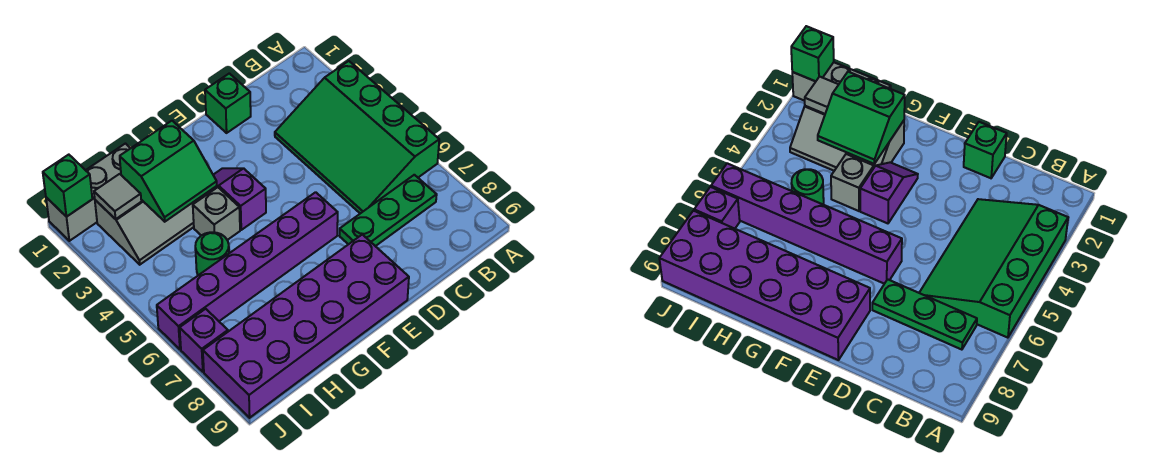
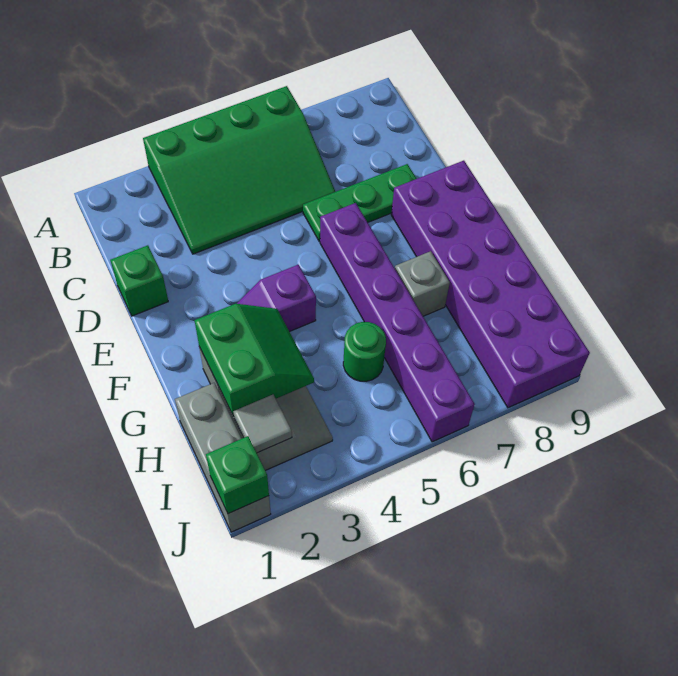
green 1x3 plate [340,175,437,246] -> green 1x3 plate turned to [303,164,417,242]
grey 1x1 brick [193,187,240,240] -> grey 1x1 brick moved to [395,251,450,316]
purple 1x1 brick [180,309,228,372] -> none

